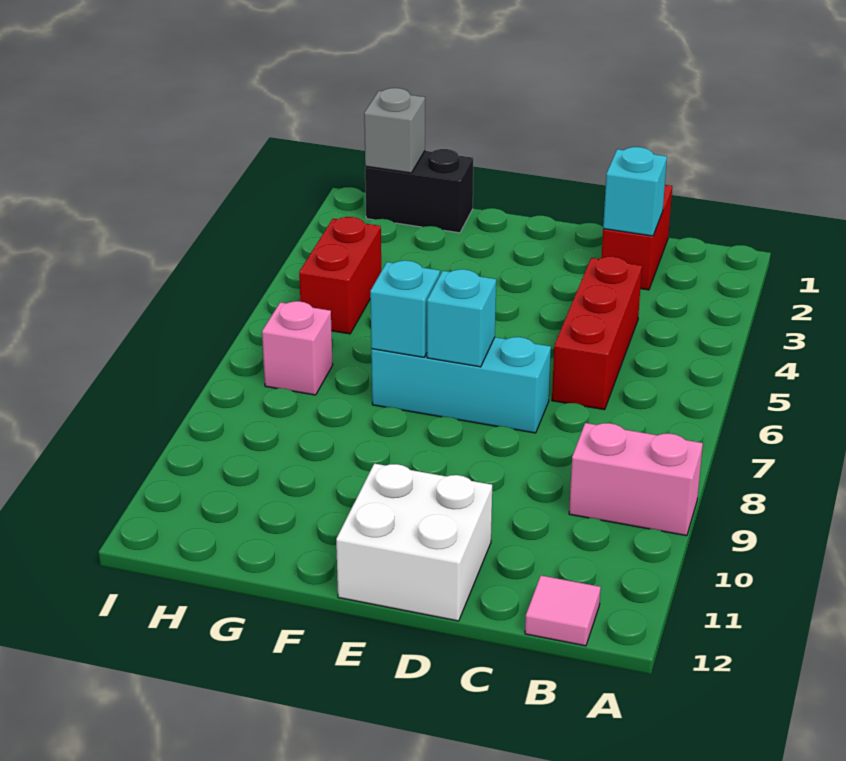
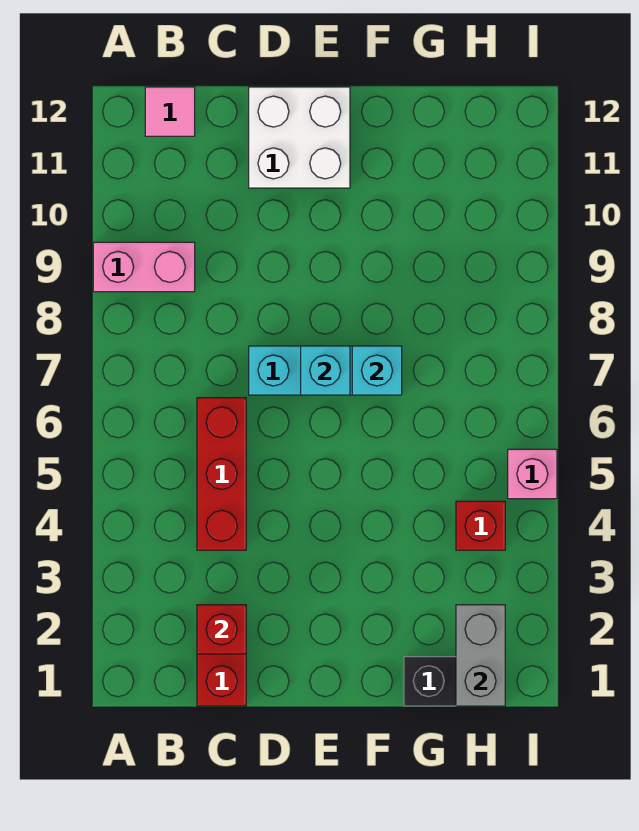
cyan 1x1 brick [603,147,667,236] -> red 1x1 brick [197,605,246,654]
grey 1x1 brick [364,88,425,173] -> grey 1x2 brick [456,605,505,706]
red 1x2 brick [299,217,381,334] -> red 1x1 brick [456,501,505,550]
pink 1x1 brick [262,301,333,395] -> pink 1x1 brick moved to [508,449,557,499]

